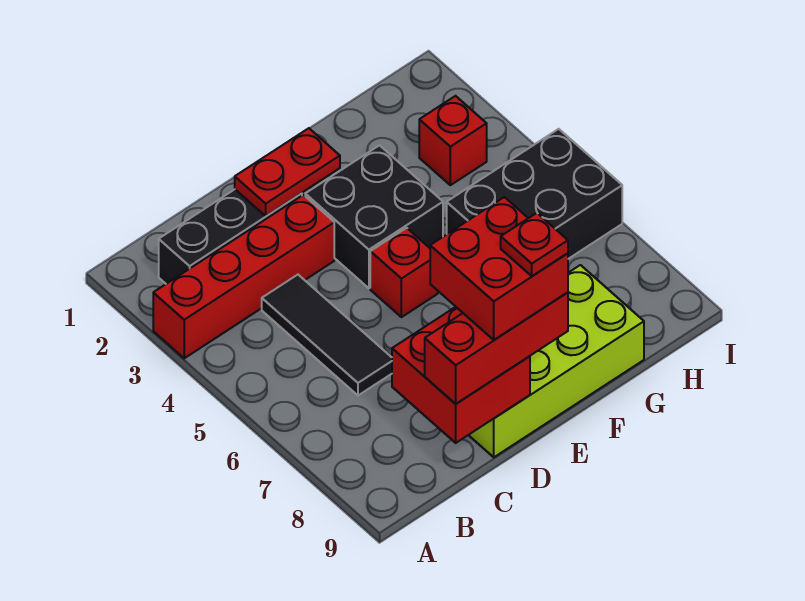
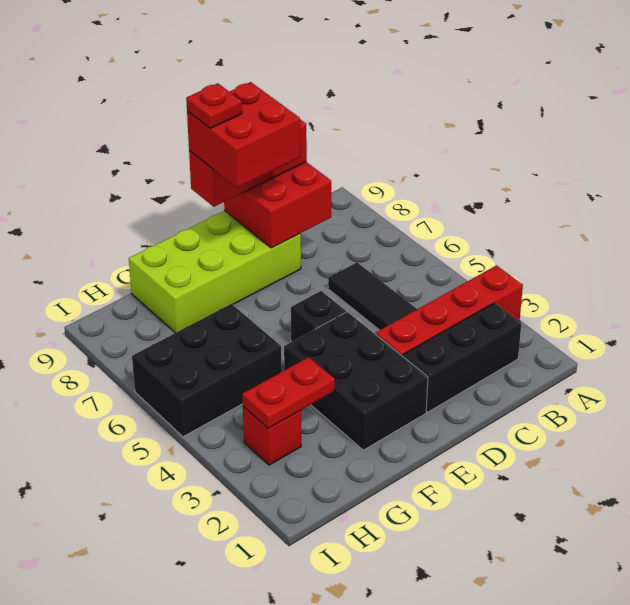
red 1x2 plate [235,128,340,216] -> red 1x2 plate moved to [242,357,335,428]
black 2x2 brick [305,145,443,288] -> black 2x3 brick [284,312,428,450]
red 1x1 brick [370,228,438,317] -> black 1x1 brick [291,291,346,342]

